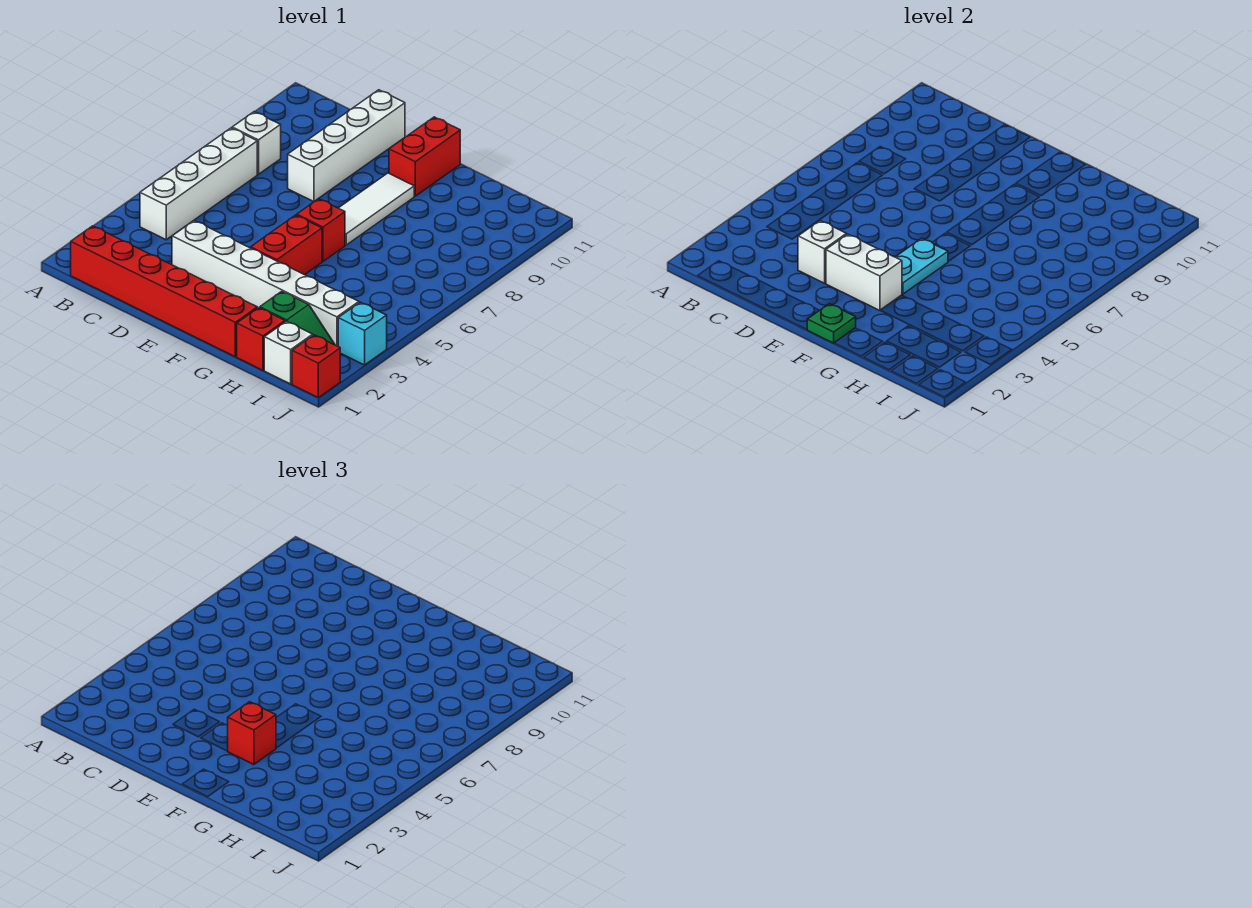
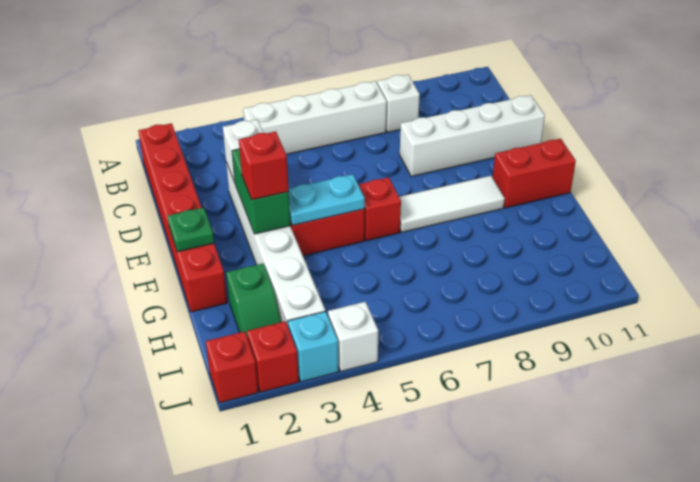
white 1x2 brick [826,234,902,311] -> green 1x2 brick [232,149,290,234]
red 1x1 brick [237,308,285,370] -> red 1x1 brick moved to [247,321,299,392]
white 1x1 brick [264,321,313,384] -> white 1x1 brick moved to [328,302,378,371]

